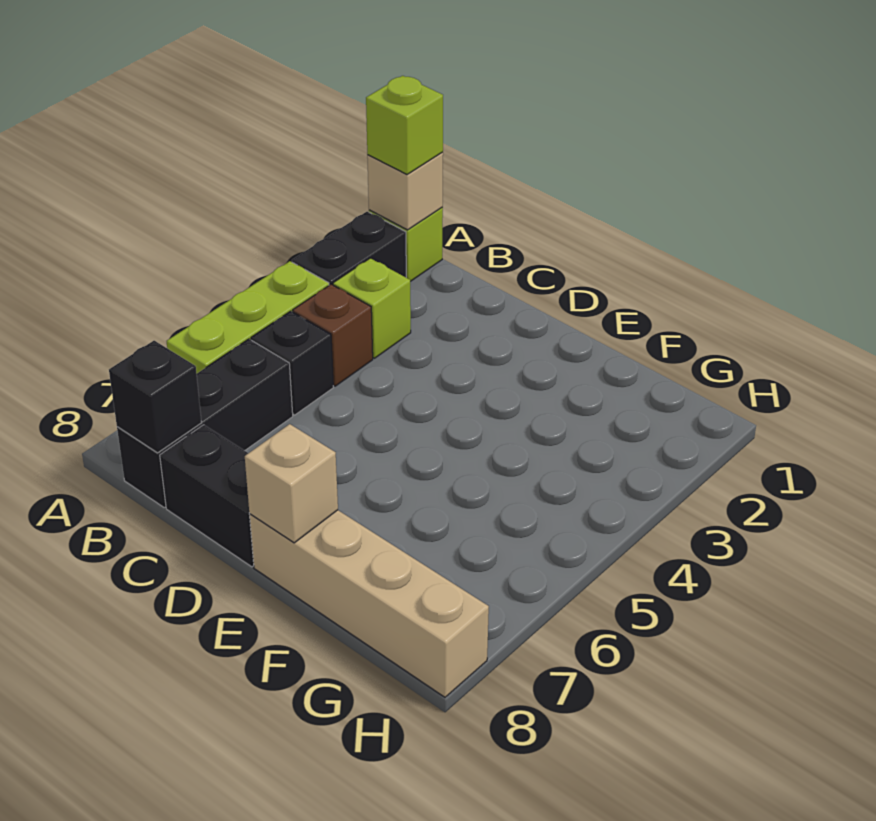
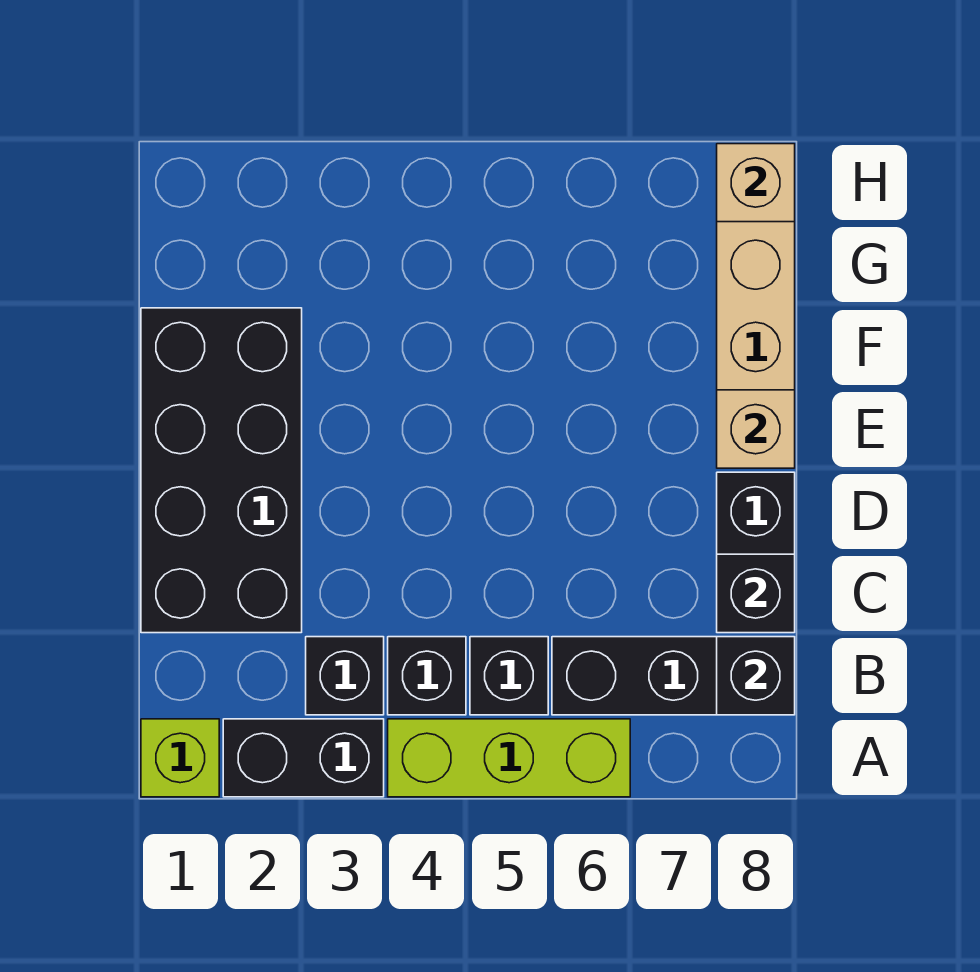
tan 1x1 brick [367,152,443,230] -> tan 1x1 brick moved to [717,144,795,222]
lime 1x1 brick [366,76,443,174] -> none
lime 1x1 brick [333,258,411,358] -> black 1x1 brick [306,637,384,715]
brown 1x1 brick [293,284,373,386] -> black 1x1 brick [388,637,466,715]
none -> black 2x4 brick [141,308,302,633]
none -> black 1x1 brick [717,554,795,633]

